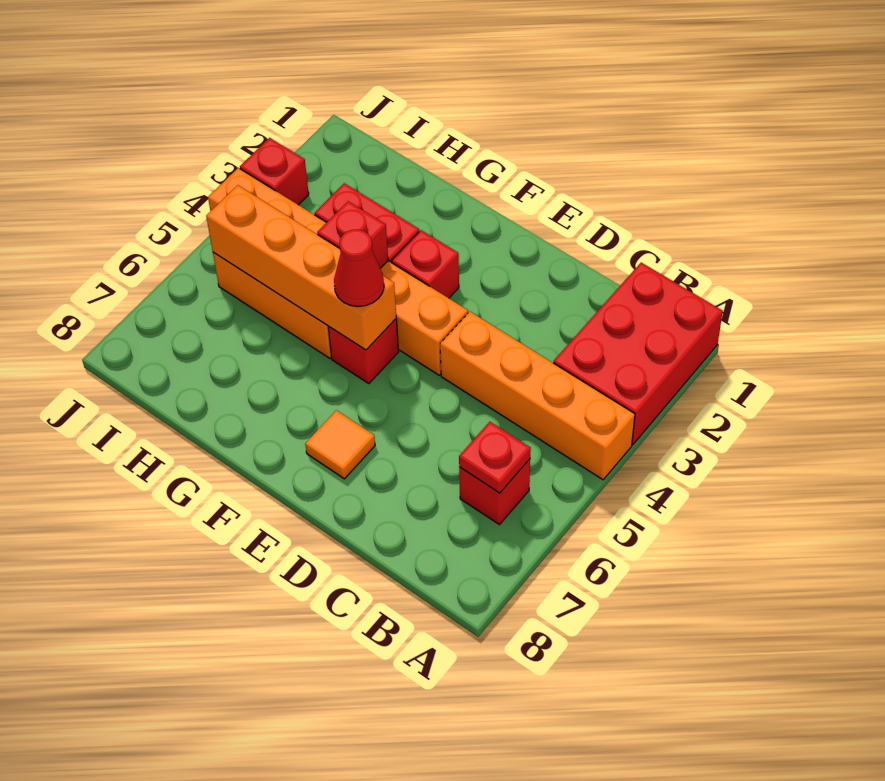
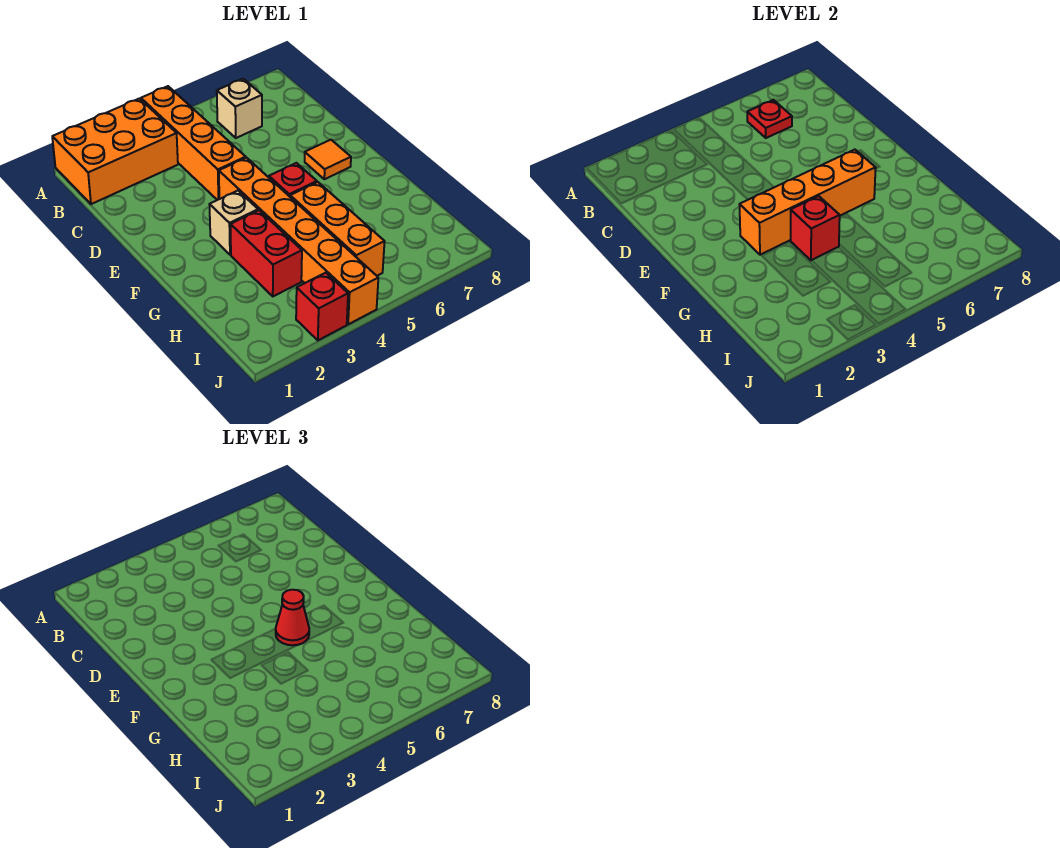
red 2x3 brick [553,263,723,444] -> orange 2x3 brick [52,99,178,204]
red 1x1 brick [459,459,530,525] -> tan 1x1 brick [217,79,262,138]
red 1x1 brick [392,230,459,298] -> tan 1x1 brick [209,191,258,255]
orange 1x4 brick [206,185,396,350] -> orange 1x4 brick turned to [739,150,876,255]

